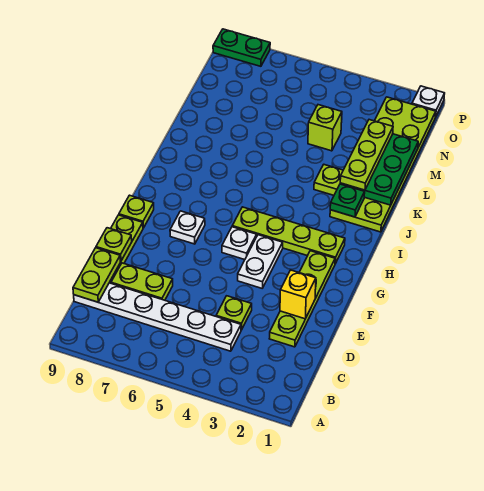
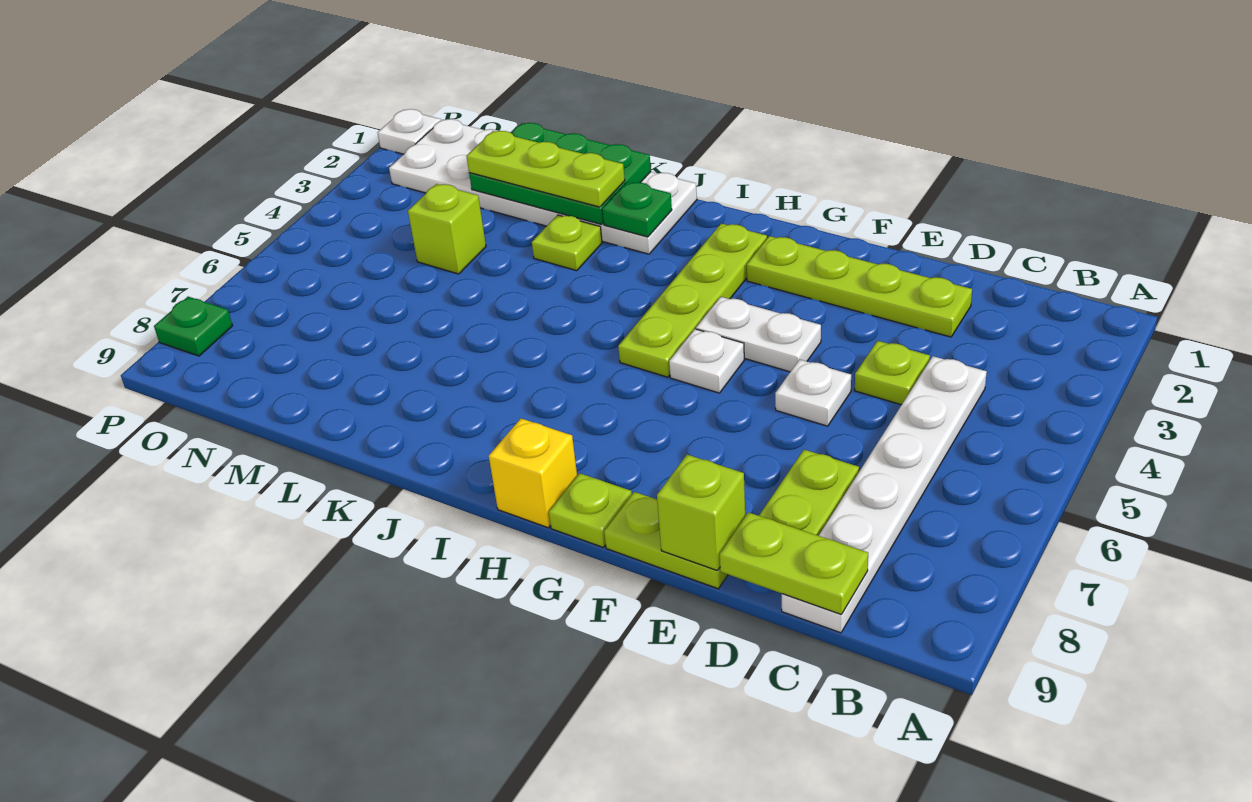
yellow 1x1 brick [280,270,316,319] -> yellow 1x1 brick moved to [489,419,577,528]
lime 1x1 plate [96,228,132,261] -> lime 1x1 brick [657,455,745,571]
white 1x1 plate [170,211,205,244] -> white 1x1 plate moved to [775,359,851,426]
lime 2x6 plate [330,97,436,232] -> white 2x6 plate [389,119,697,254]
green 1x2 plate [213,29,270,66] -> green 1x1 plate [154,297,232,356]

